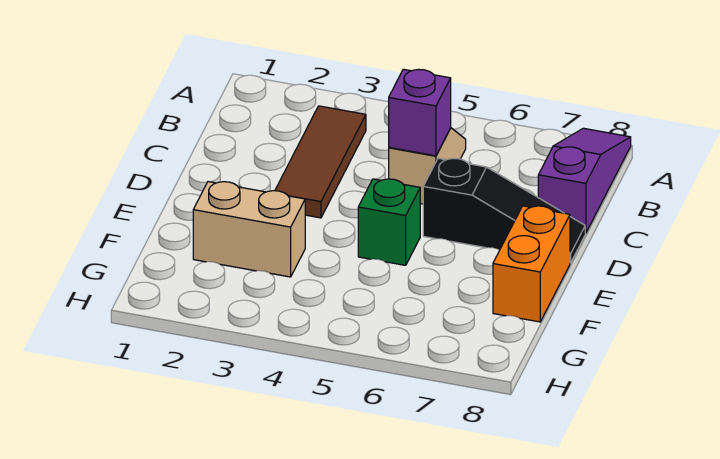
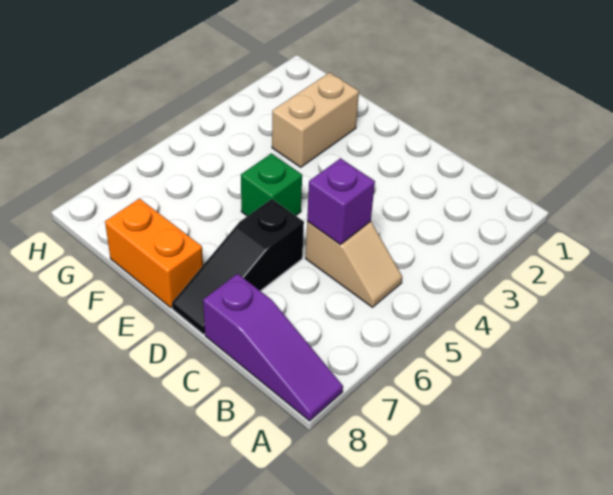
brown 1x3 tile [275,106,366,218] -> none

